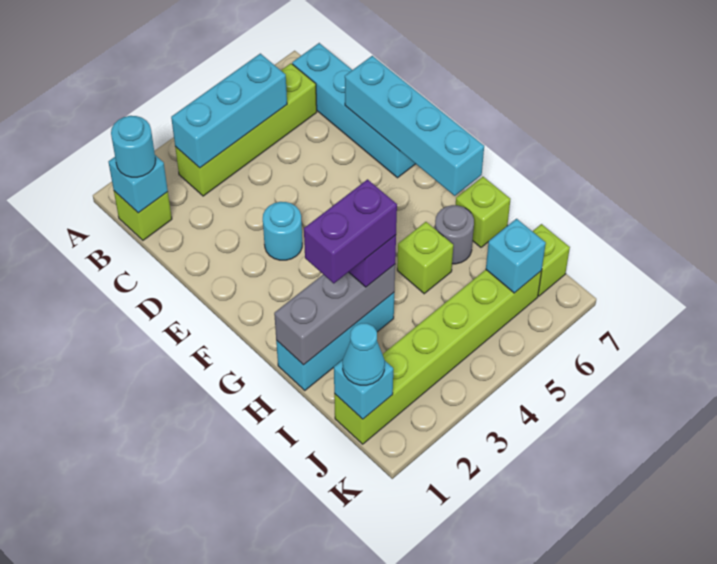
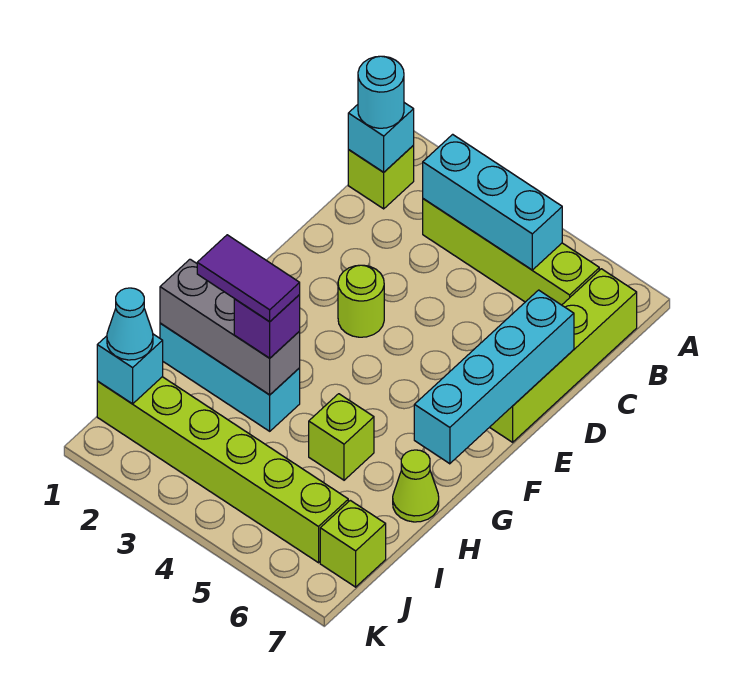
cyan 1x4 brick [292,43,415,178] -> lime 1x4 brick [490,269,637,442]
cyan 1x1 round brick [263,202,302,260] -> lime 1x1 round brick [338,265,384,337]
purple 1x2 brick [304,179,397,283] -> purple 1x2 tile [197,235,300,322]
grey 1x1 round brick [435,205,474,264] -> none
lime 1x1 brick [456,177,510,247] -> lime 1x1 cone [393,450,439,522]
cyan 1x1 brick [486,219,546,293] -> none

